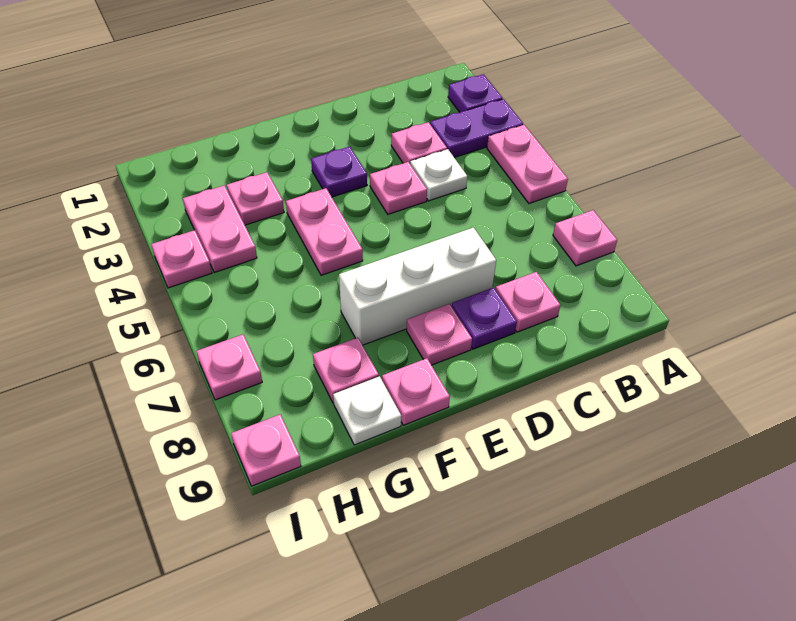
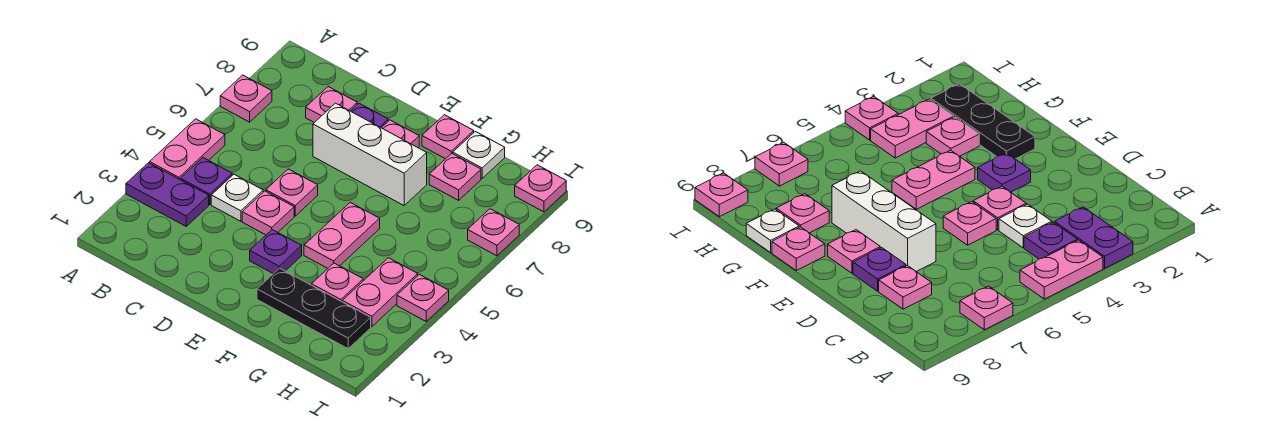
purple 1x1 plate [448,74,502,112] -> purple 1x1 plate moved to [181,158,232,205]
pink 1x1 plate [391,122,447,163] -> pink 1x1 plate moved to [266,169,318,216]
none -> black 1x3 plate [257,268,371,348]

